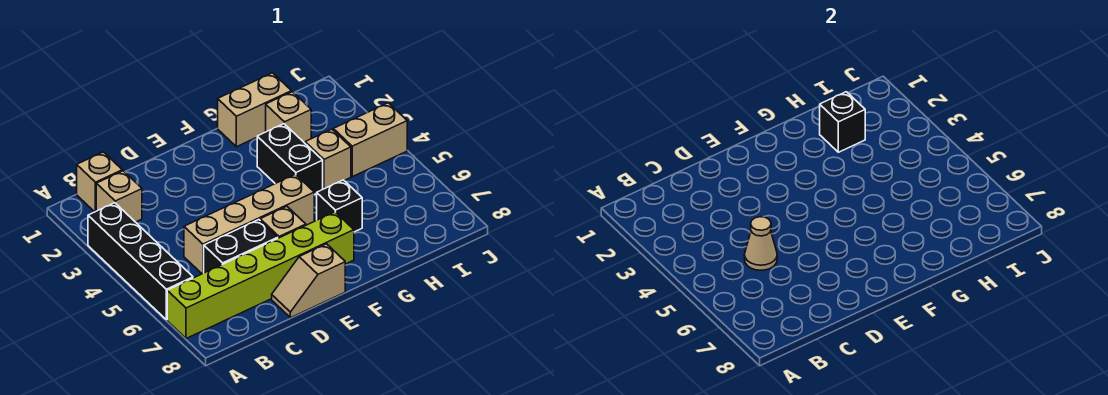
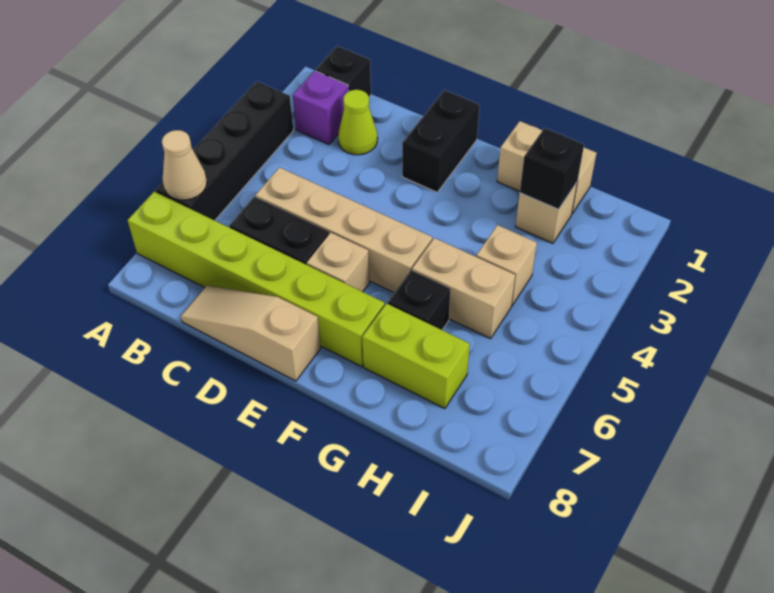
tan 1x1 brick [77,152,122,212] -> black 1x1 brick [316,46,371,97]
tan 1x1 brick [96,171,142,222] -> purple 1x1 brick [293,71,349,144]
none -> lime 1x1 cone [338,90,378,155]
tan 1x1 cone [744,217,777,270] -> tan 1x1 cone moved to [162,130,207,200]
tan 1x2 slope [272,244,345,318] -> tan 1x3 slope [181,286,321,381]
black 1x2 brick [257,124,323,195] -> black 1x2 brick moved to [402,90,480,192]
none -> lime 1x2 brick [362,304,470,409]
tan 1x2 brick [333,103,407,177] -> tan 1x2 brick moved to [412,238,515,339]

